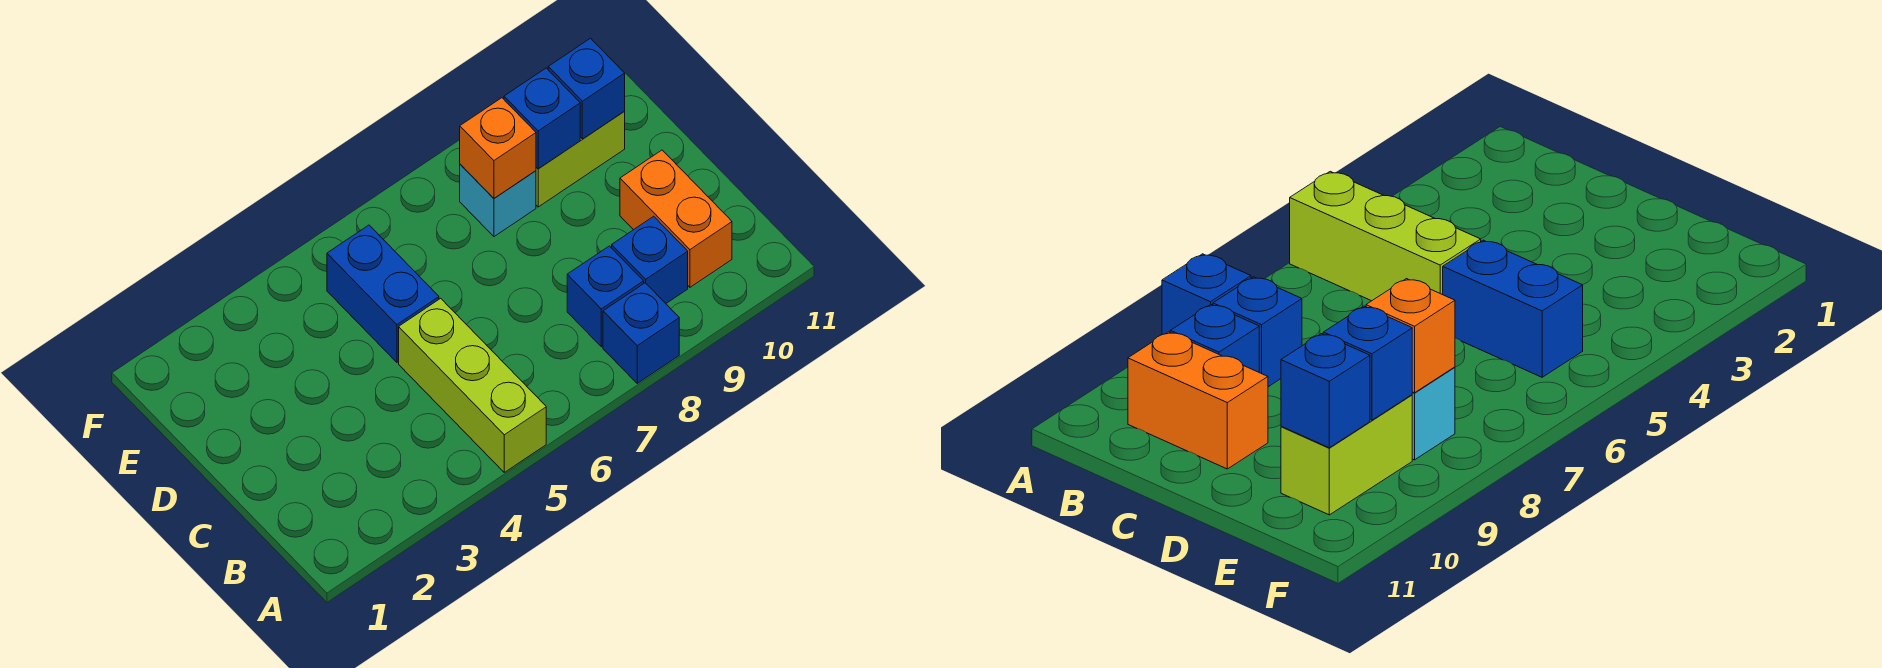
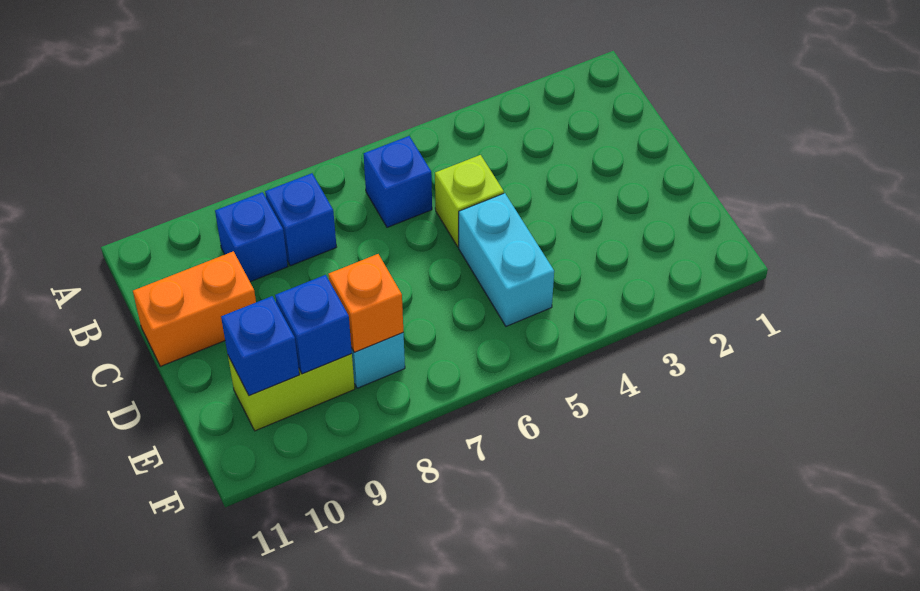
lime 1x3 brick [399,298,546,472] -> lime 1x1 brick [435,155,504,247]
blue 1x1 brick [603,283,679,383] -> blue 1x1 brick moved to [364,136,432,227]
orange 1x2 brick [620,150,732,287] -> orange 1x2 brick turned to [133,251,256,366]
blue 1x2 brick [327,225,439,362] -> cyan 1x2 brick [459,193,554,326]

